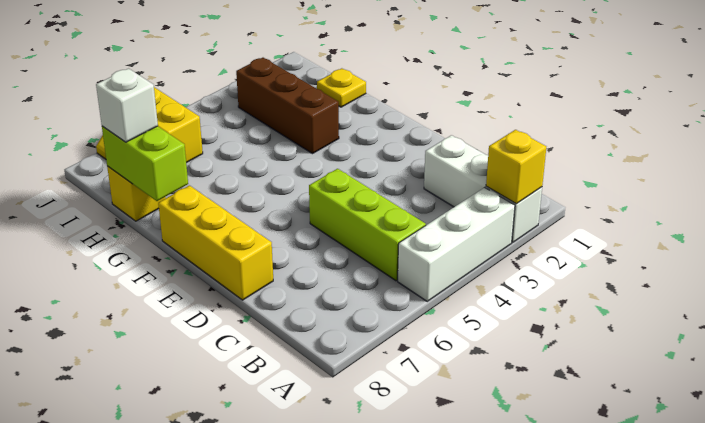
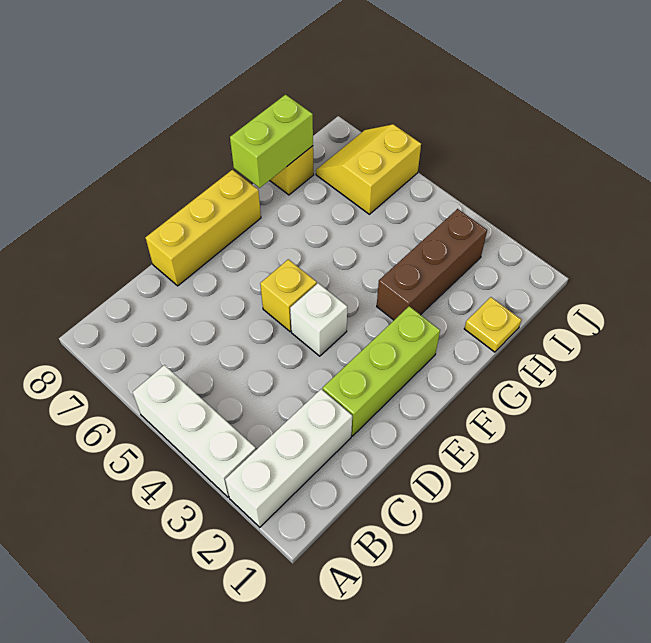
yellow 1x1 brick [486,130,546,204] -> yellow 1x1 brick moved to [260,259,317,332]
lime 1x3 brick [309,169,426,281] -> lime 1x3 brick moved to [323,306,440,436]
white 1x1 brick [96,69,158,142] -> white 1x1 brick moved to [290,283,347,356]

